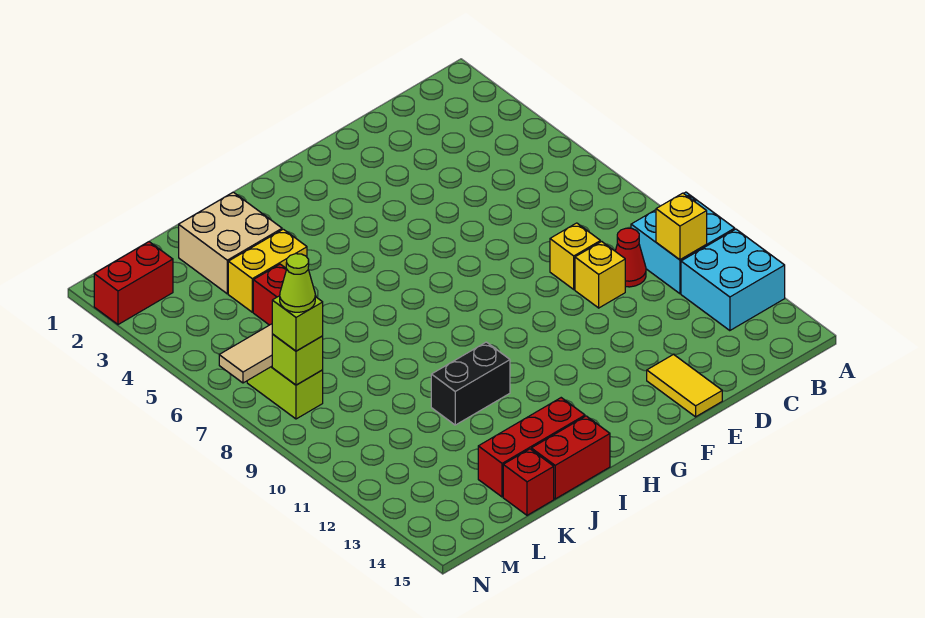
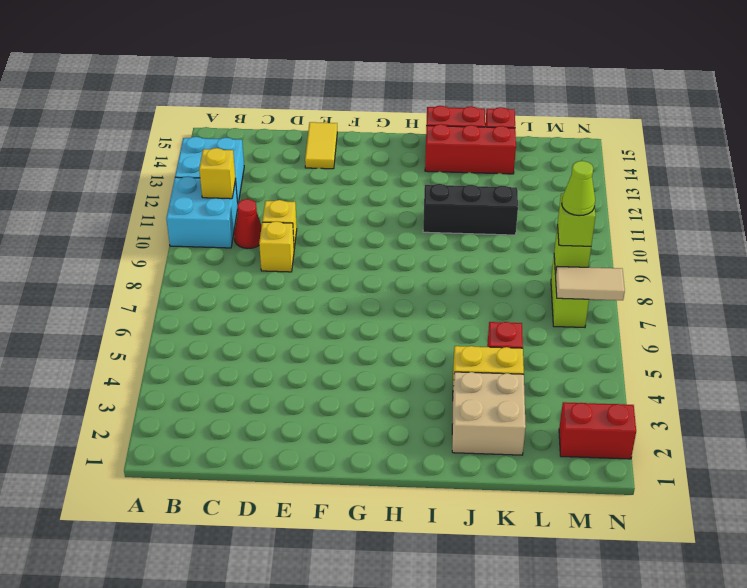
black 1x2 brick [431,342,510,425] -> black 1x3 brick [423,184,518,235]

